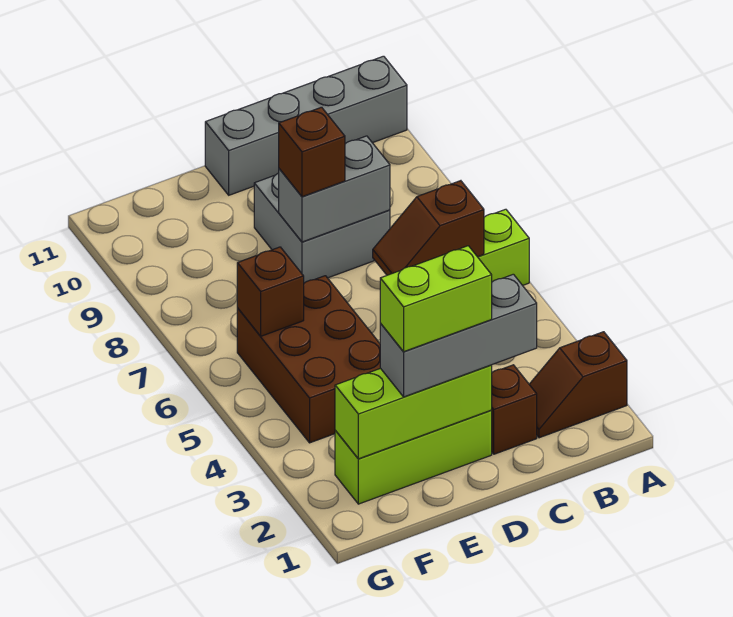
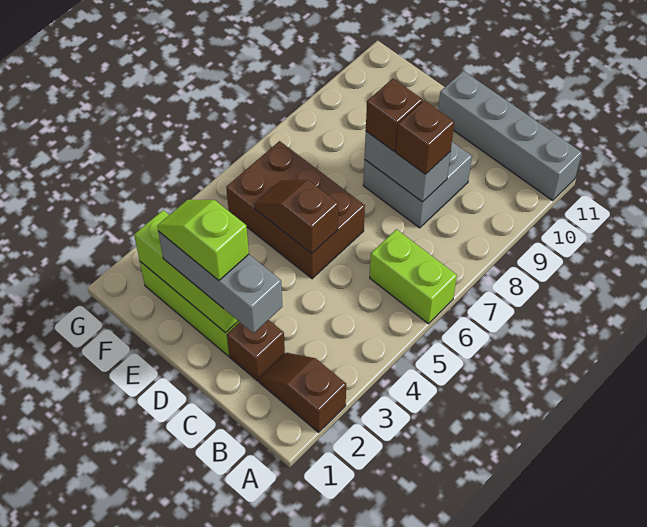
brown 1x2 slope [373,181,484,275] -> brown 1x2 slope moved to [254,180,338,254]
lime 1x2 brick [380,246,492,352] -> lime 1x2 slope [157,200,249,280]
brown 2x3 brick [237,276,380,443] -> brown 2x3 brick turned to [226,141,365,279]
brown 1x1 brick [237,247,304,336] -> brown 1x1 brick moved to [396,101,454,174]

